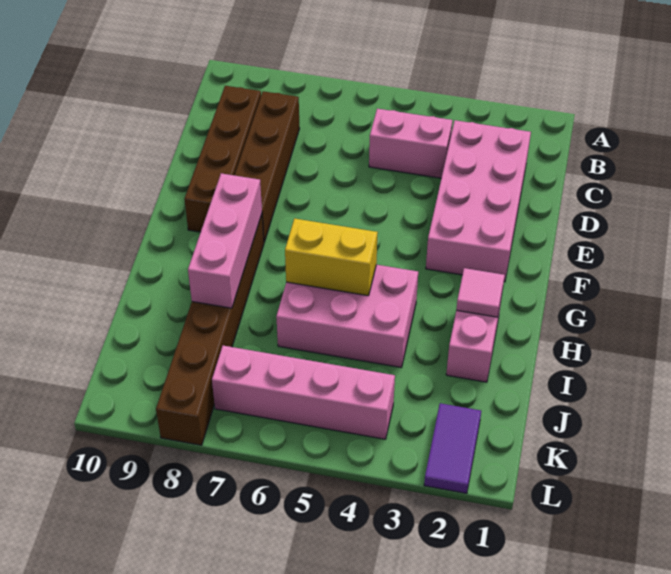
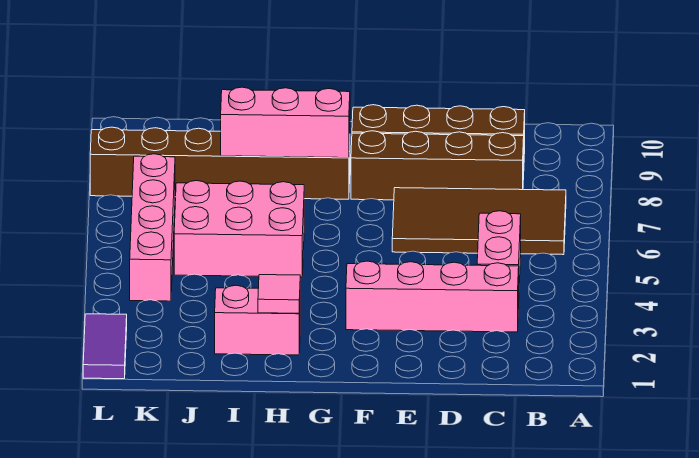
none -> brown 2x4 tile [392,188,566,255]
pink 2x4 brick [426,120,531,282] -> pink 1x4 brick [346,261,519,332]
pink 2x3 brick [276,265,418,367] -> pink 2x3 brick turned to [174,181,304,277]
yellow 1x2 brick [285,218,378,296] -> none
purple 1x2 tile [424,403,481,493] -> purple 1x2 tile turned to [83,314,127,379]

